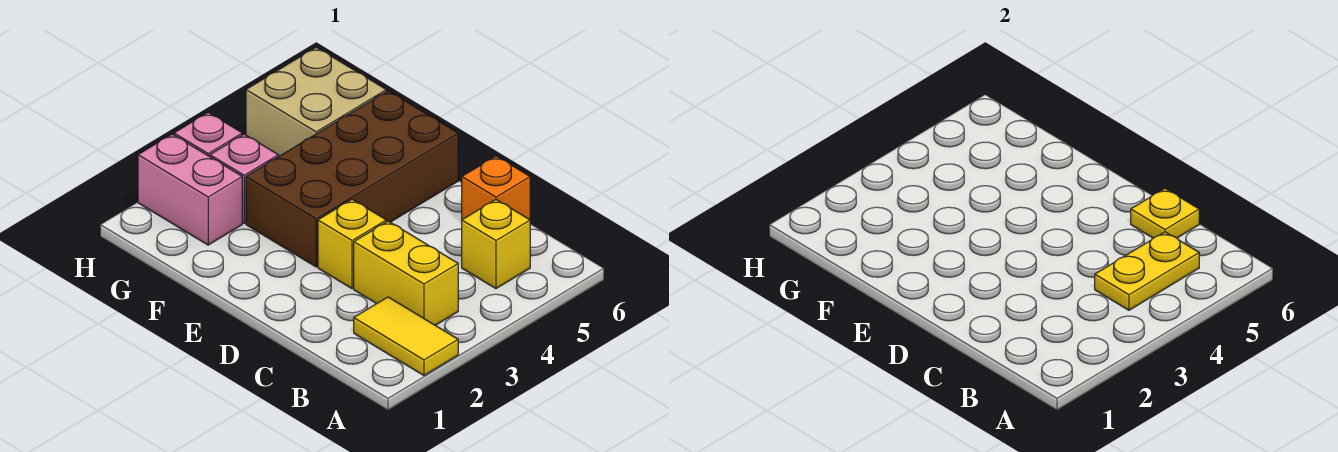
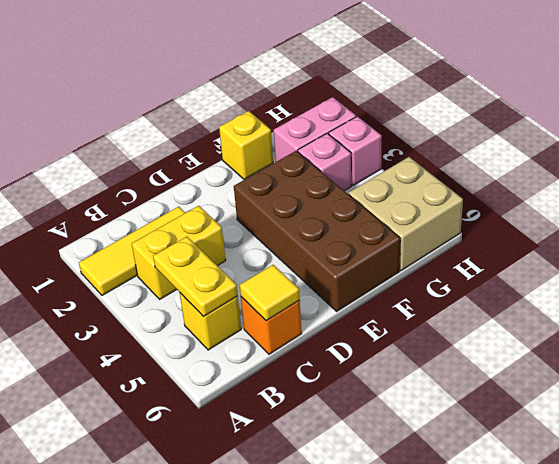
yellow 1x2 tile [354,297,458,375] -> yellow 1x3 tile [79,207,185,295]
yellow 1x1 plate [1131,189,1199,238] -> yellow 1x1 tile [240,265,300,321]
yellow 1x1 brick [318,199,386,289] -> yellow 1x1 brick moved to [219,111,273,180]

